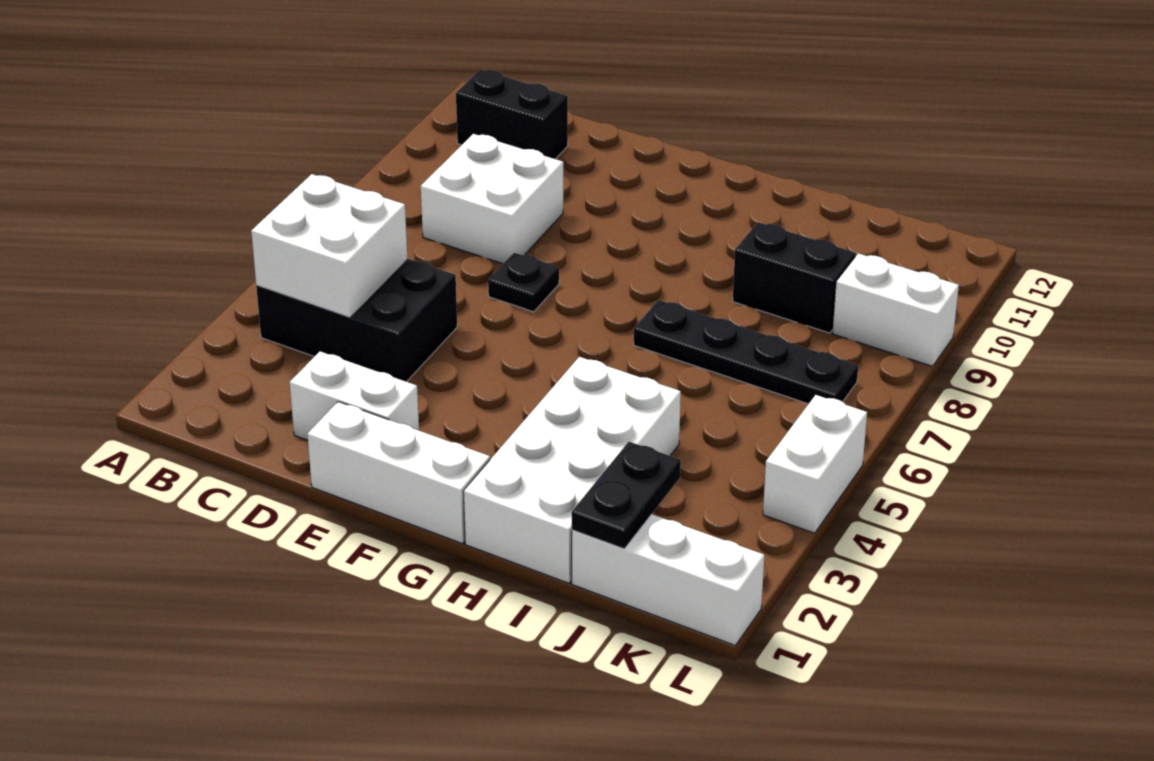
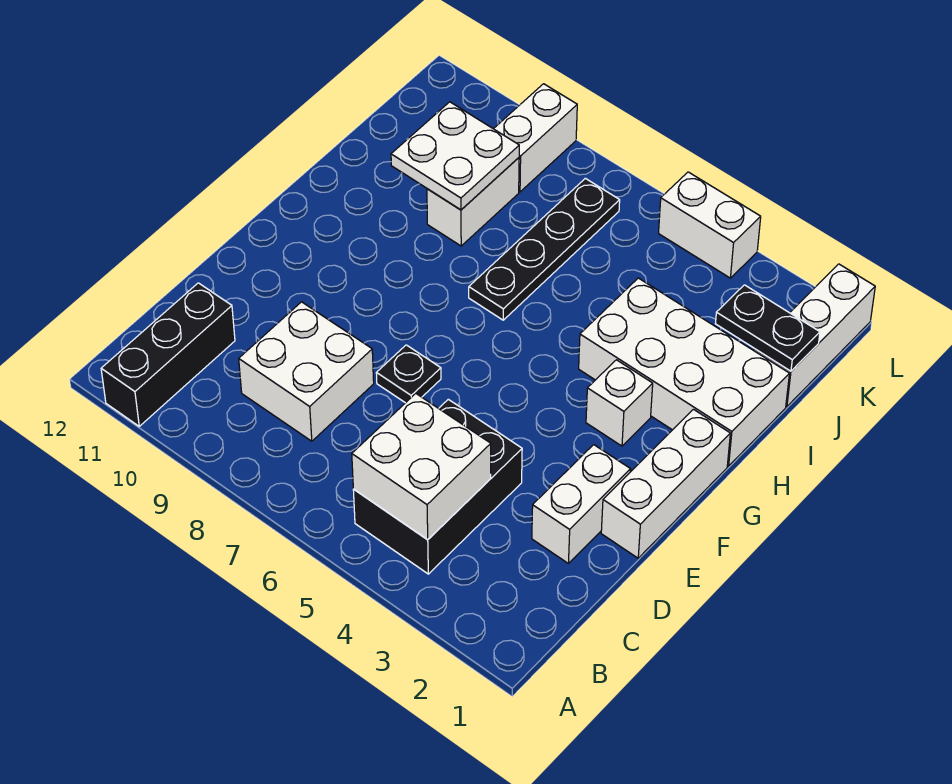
black 1x2 brick [456,69,568,159] -> black 1x3 brick [101,283,235,426]
none -> white 1x1 brick [586,360,653,446]
black 1x2 brick [733,222,856,333] -> white 1x2 brick [427,158,519,246]
none -> white 2x2 plate [391,102,519,210]

